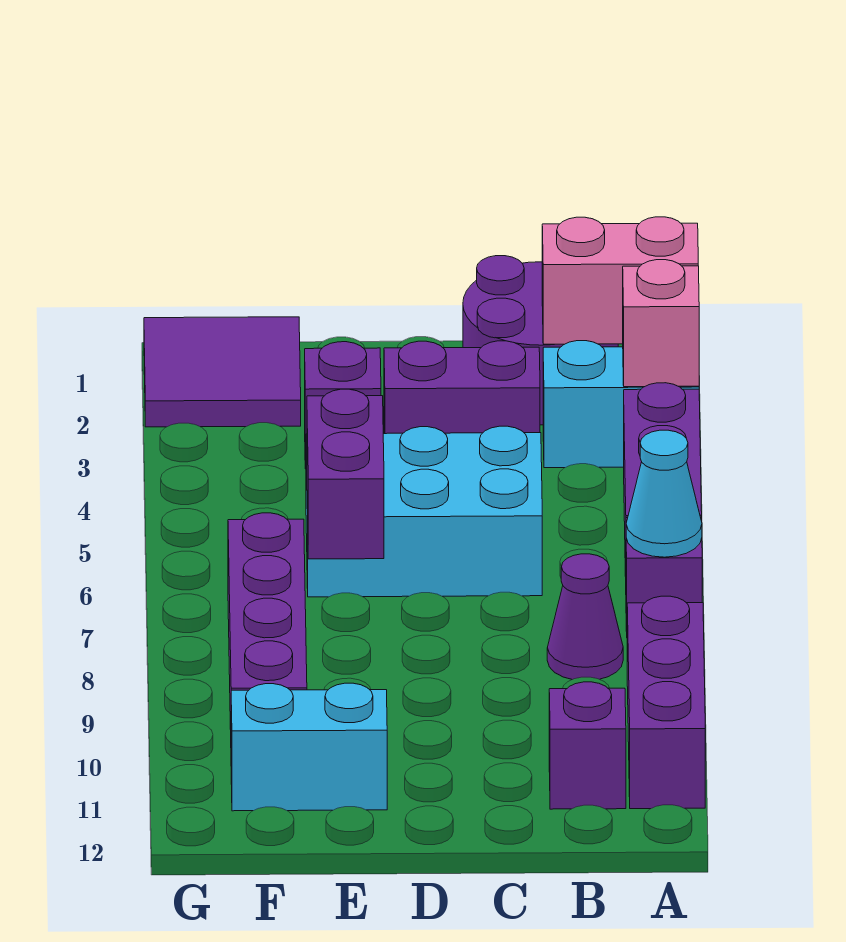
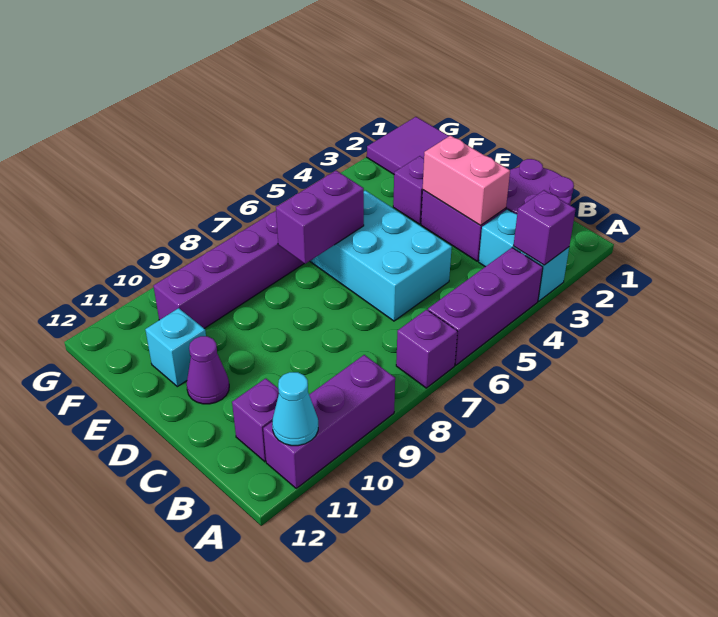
pink 1x2 brick [542,217,698,344] -> pink 1x2 brick moved to [423,136,510,226]
pink 1x1 brick [623,260,699,387] -> purple 1x1 brick [513,190,576,265]
cyan 1x1 cone [626,430,702,557] -> cyan 1x1 cone moved to [272,372,318,446]
purple 1x1 cone [547,554,623,680] -> purple 1x1 cone moved to [186,336,229,404]
cyan 1x2 brick [231,683,387,811] -> cyan 1x1 brick [145,308,206,387]

